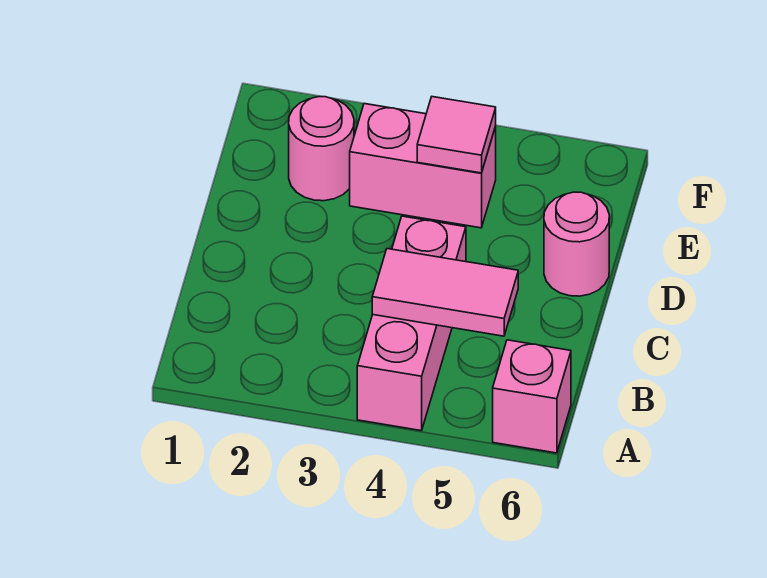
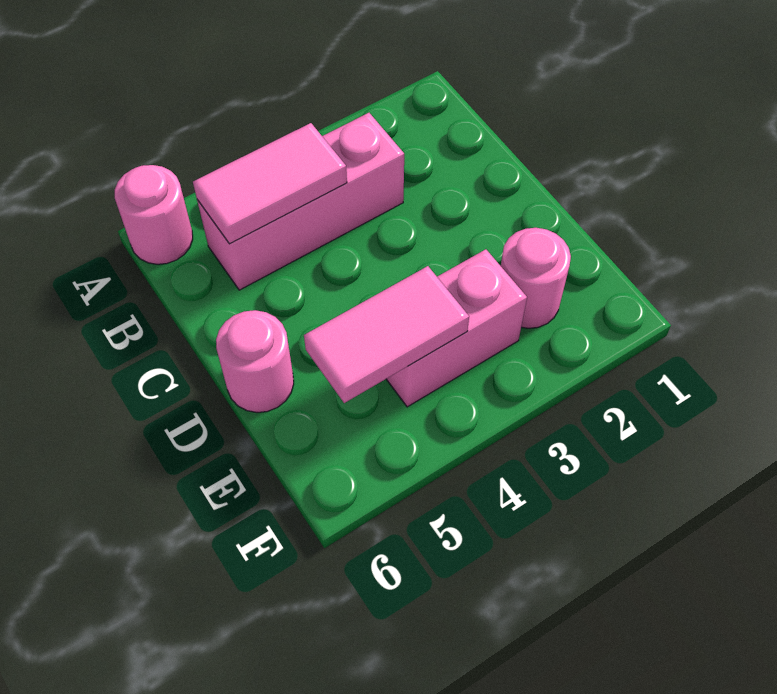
pink 1x3 brick [357,216,466,431] -> pink 1x3 brick turned to [197,113,404,290]
pink 1x1 brick [493,340,571,453] -> pink 1x1 round brick [115,165,193,264]
pink 1x1 tile [417,97,496,173] -> pink 1x2 tile [304,266,469,403]

